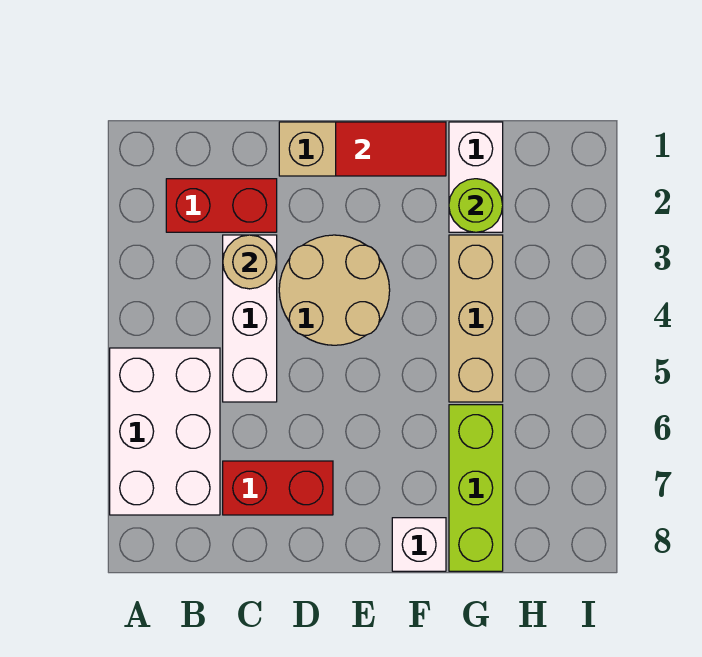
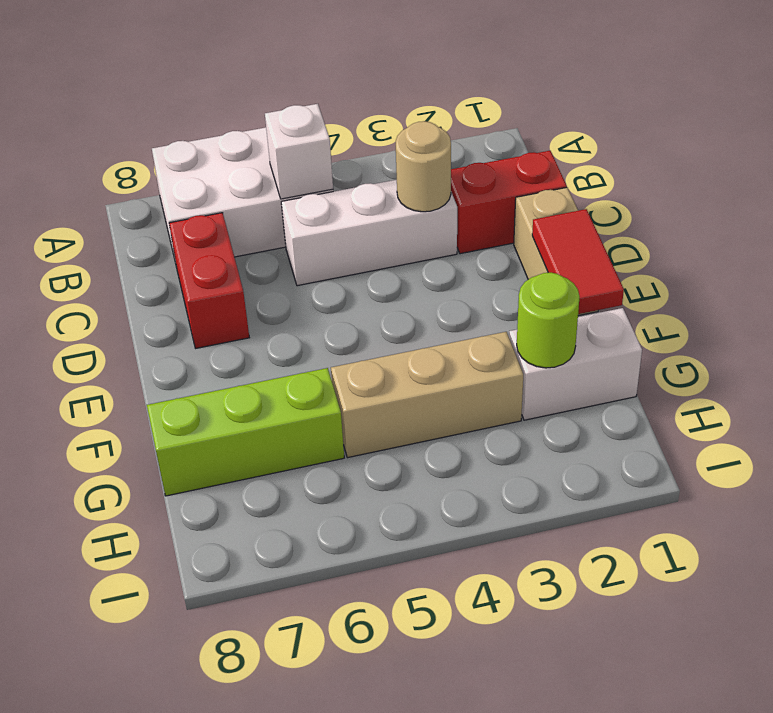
red 1x2 brick [166,179,277,232] -> red 1x2 brick turned to [451,151,567,254]
tan 2x2 round brick [279,235,390,345] -> none
white 1x1 brick [392,518,446,571] -> white 1x1 brick moved to [265,104,333,199]

